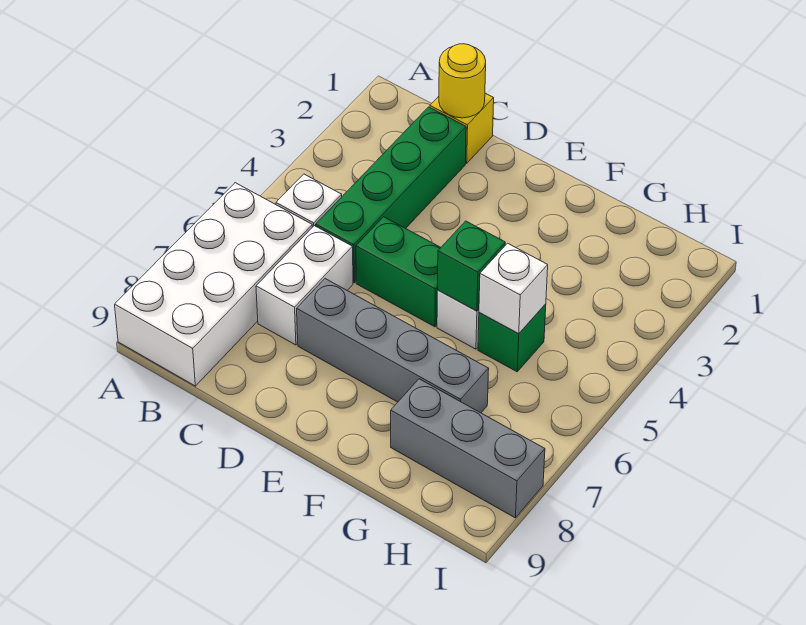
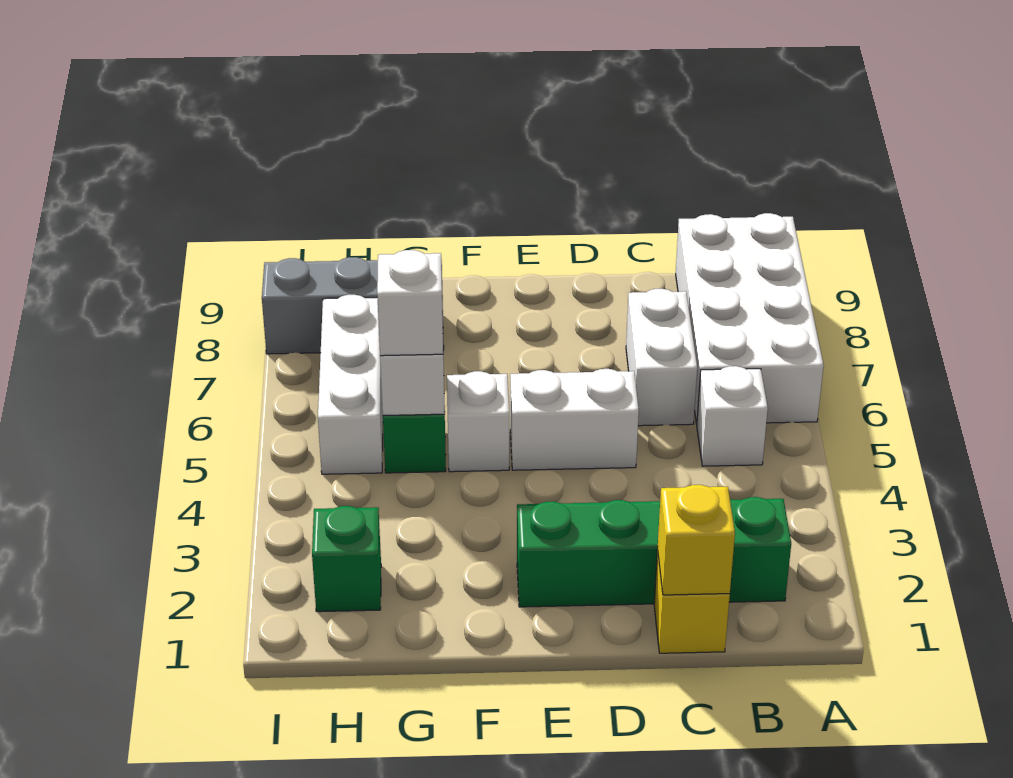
yellow 1x1 round brick [439,44,486,118] -> yellow 1x1 brick [658,485,735,595]
green 1x4 brick [316,107,466,283] -> green 1x4 brick turned to [517,497,791,607]
green 1x2 brick [356,217,441,327] -> white 1x2 brick [510,369,639,470]
grey 1x4 brick [297,279,489,413] -> none
green 1x1 brick [437,221,505,311] -> green 1x1 brick moved to [312,506,381,612]
none -> white 1x1 brick [377,250,443,356]
none -> white 1x3 brick [318,295,383,474]

